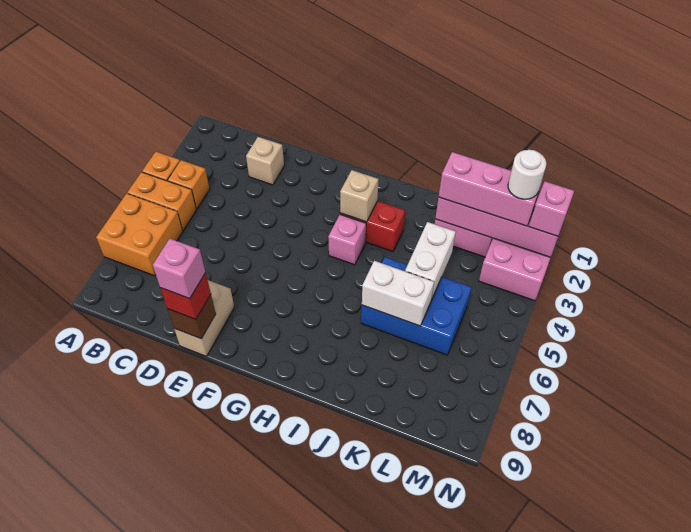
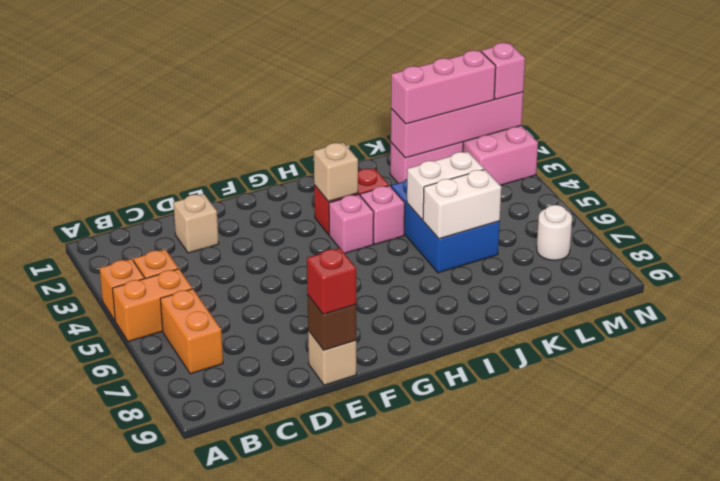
orange 2x2 brick [96,194,183,276] -> orange 1x2 brick [160,289,223,374]
tan 1x2 brick [174,280,234,356] -> tan 1x1 brick [308,331,356,385]
pink 1x1 brick [153,239,206,299] -> pink 1x1 brick moved to [360,186,405,244]
blue 2x3 brick [361,257,471,355] -> blue 2x3 brick turned to [391,179,500,273]
white 1x2 brick [405,222,456,300] -> white 1x2 brick turned to [407,152,484,220]
white 1x1 round brick [508,150,547,199] -> white 1x1 round brick moved to [537,205,572,260]

